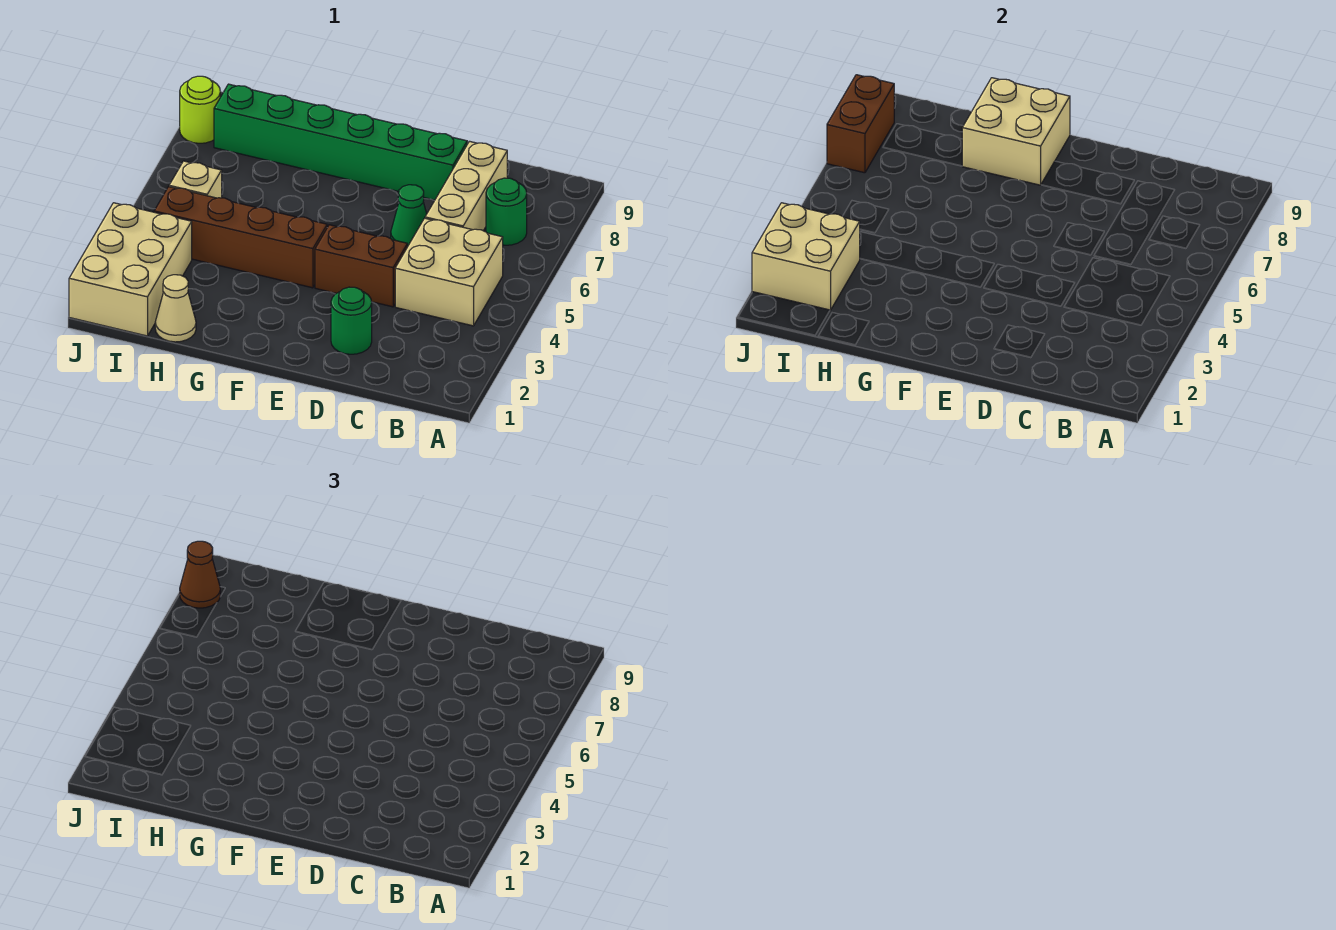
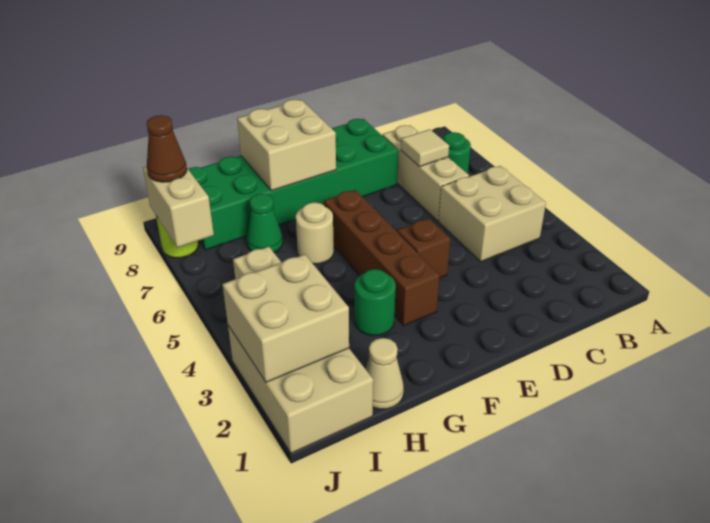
none -> tan 1x1 tile [401,129,449,167]
green 1x1 round brick [331,287,372,354] -> green 1x1 round brick moved to [355,269,396,335]
brown 1x2 brick [315,225,407,307] -> brown 1x1 brick [397,218,450,278]
green 1x1 cone [391,185,427,247] -> green 1x1 cone moved to [246,194,283,252]
green 1x6 brick [214,84,467,200] -> green 2x6 brick [188,119,399,250]
brown 1x4 brick [154,187,327,288] -> brown 1x4 brick turned to [324,190,440,326]
none -> tan 1x1 round brick [296,202,334,264]
brown 1x2 brick [827,75,894,173] -> tan 1x2 brick [143,166,214,248]

